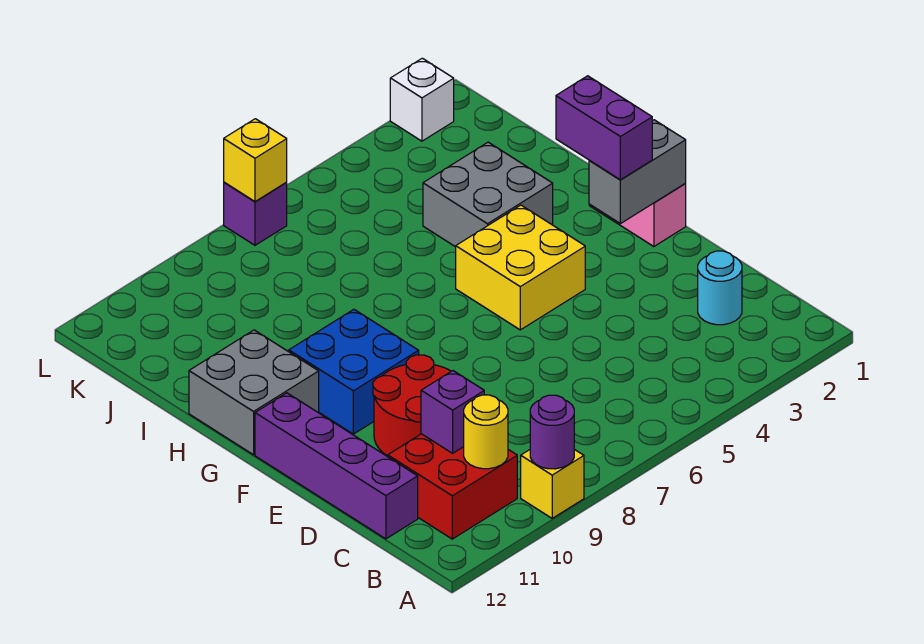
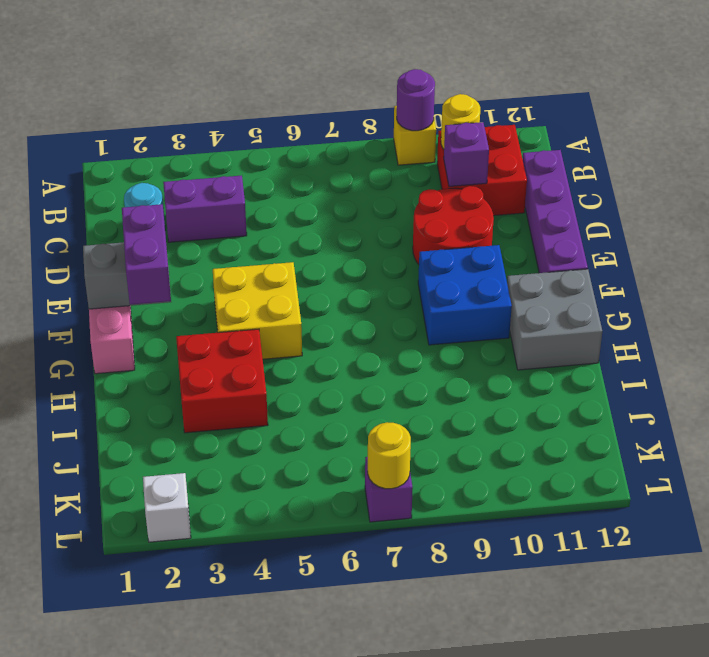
none -> purple 1x2 brick [163,176,247,242]
grey 2x2 brick [423,142,553,247] -> red 2x2 brick [176,329,268,433]
yellow 1x1 brick [224,119,287,202] -> yellow 1x1 round brick [368,422,411,489]

